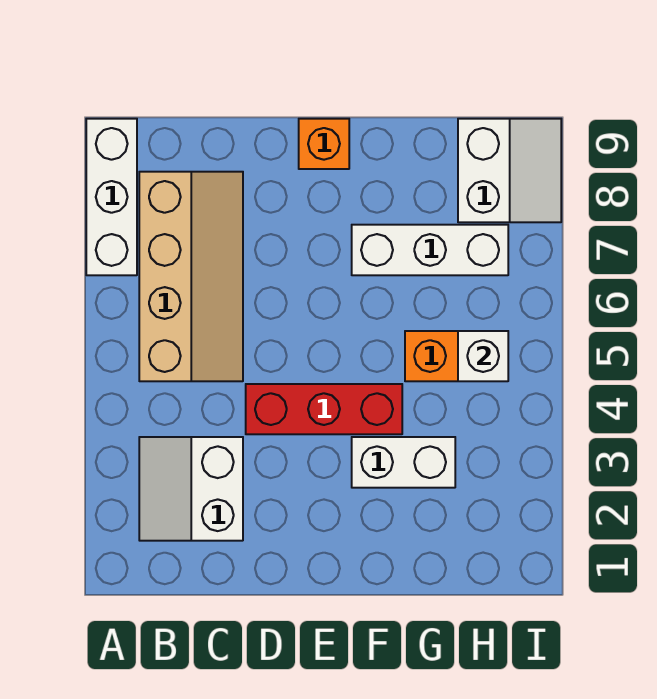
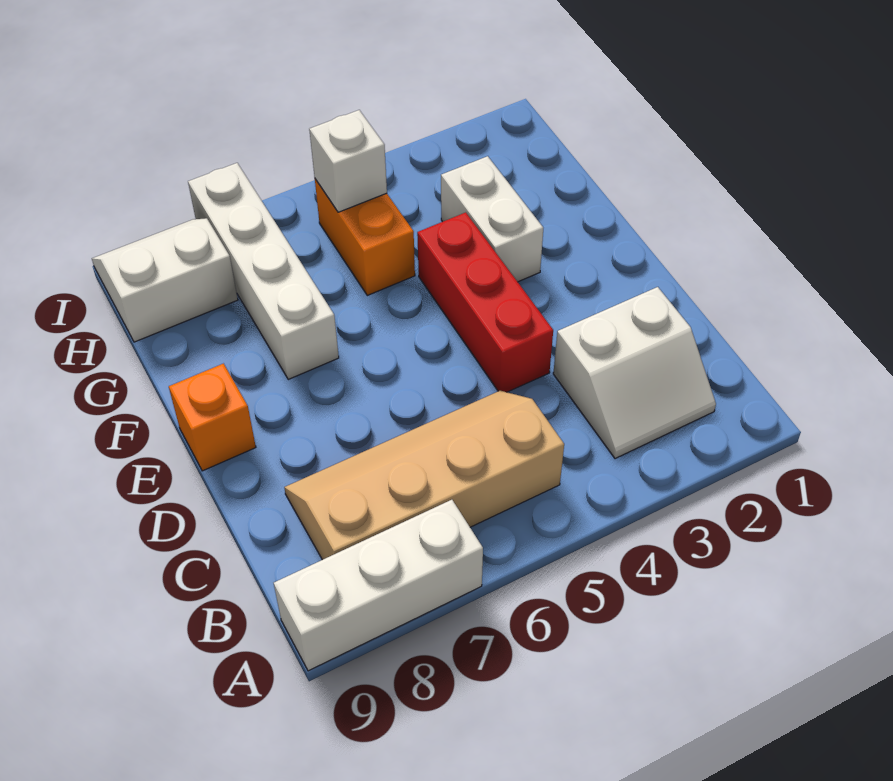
white 1x3 brick [352,225,508,275] -> white 1x4 brick [188,163,339,379]

